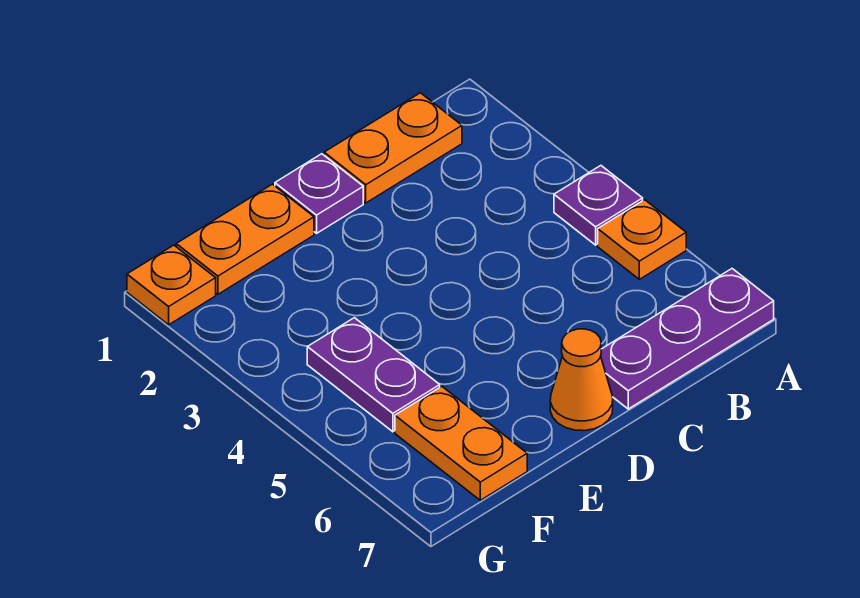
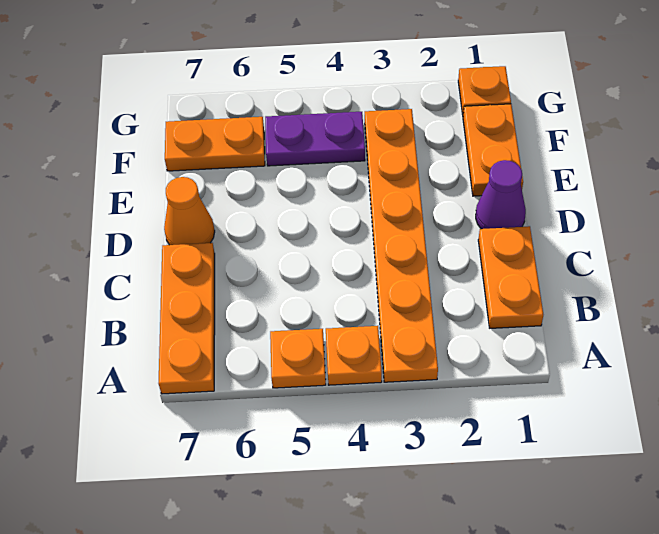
none -> orange 1x6 plate [365,109,438,382]
purple 1x1 plate [554,166,643,245] -> orange 1x1 plate [326,326,382,385]
purple 1x3 plate [601,269,774,409] -> orange 1x3 plate [158,243,215,394]
purple 1x1 plate [275,154,363,233] -> purple 1x1 cone [476,160,526,229]

